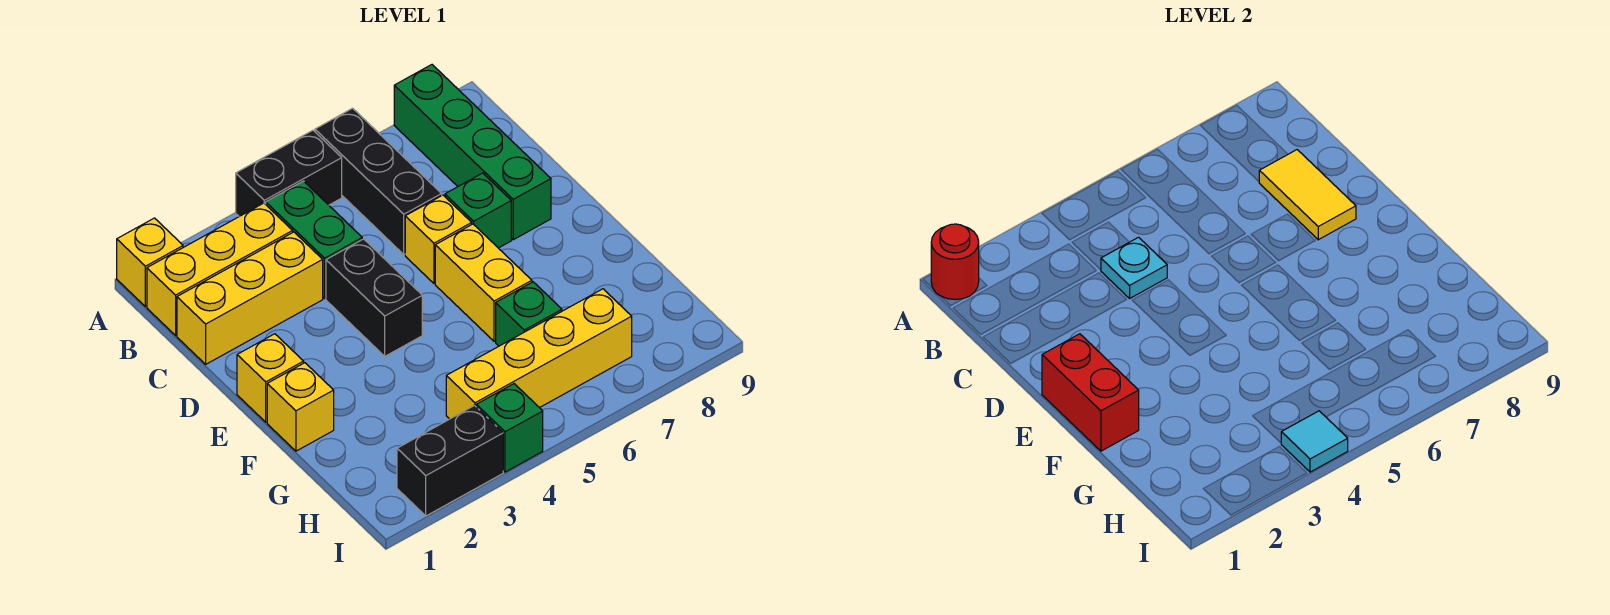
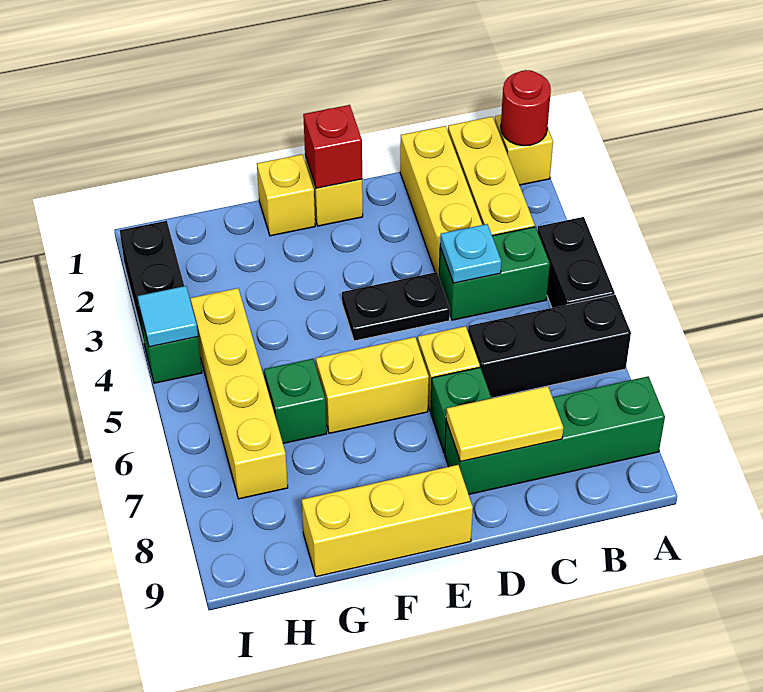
black 1x2 brick [326,239,422,356] -> black 1x2 plate [342,272,450,341]
red 1x2 brick [1042,334,1139,451] -> red 1x1 brick [303,105,362,188]
none -> yellow 1x3 brick [302,465,473,577]

